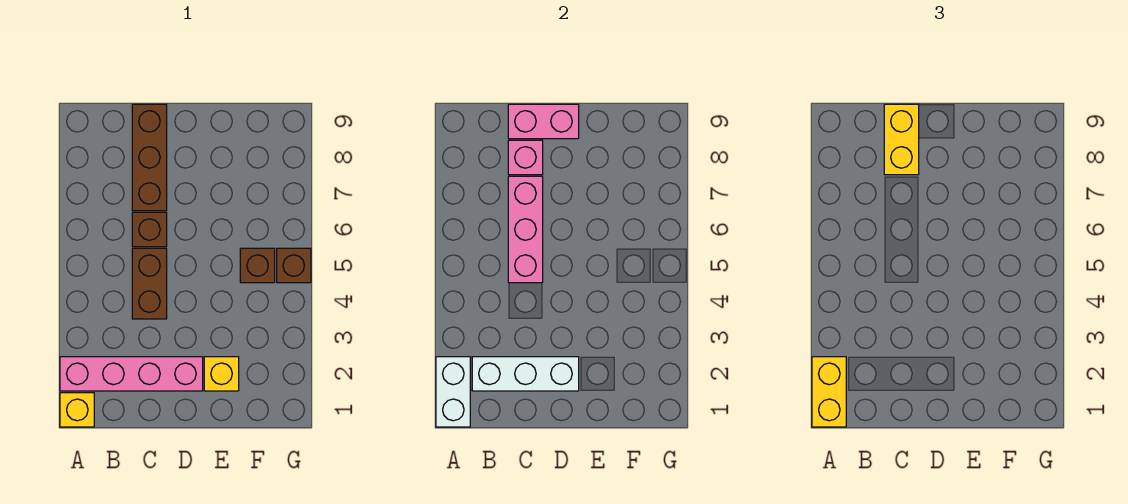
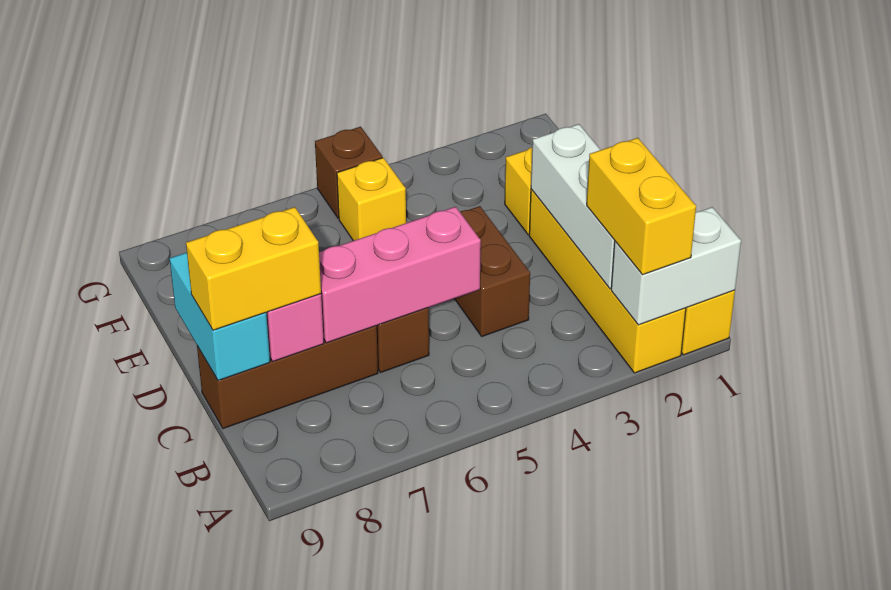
yellow 1x2 brick [812,357,846,427] -> yellow 1x2 brick turned to [587,138,696,275]
pink 1x4 brick [60,357,203,391] -> yellow 1x4 brick [529,189,686,373]
brown 1x2 brick [132,248,167,319] -> brown 1x2 brick turned to [454,206,530,336]
pink 1x2 brick [508,104,579,139] -> cyan 1x2 brick [170,253,270,381]
brown 1x1 brick [240,248,275,283] -> yellow 1x1 brick [337,158,406,241]

